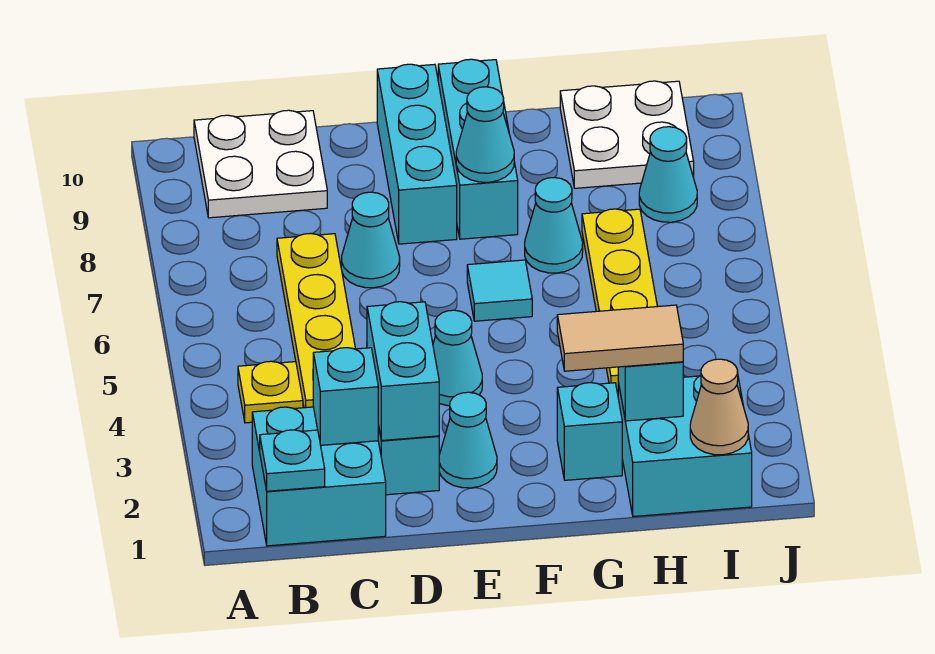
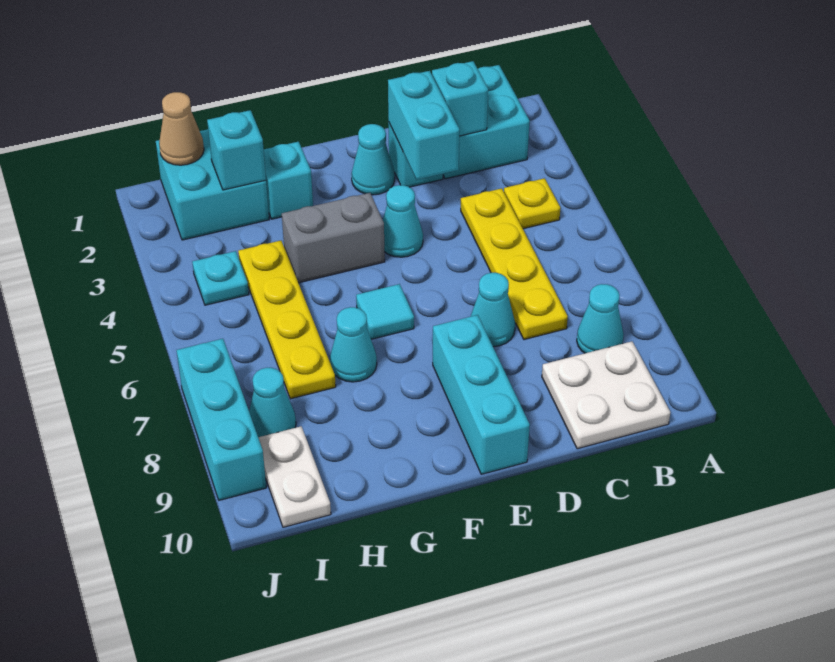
cyan 1x1 plate [260,430,325,491] -> cyan 1x1 plate moved to [192,251,249,305]
none -> grey 1x2 brick [282,193,385,283]
cyan 1x3 brick [438,59,518,239] -> cyan 1x3 brick moved to [176,339,266,500]
cyan 1x1 cone [456,87,514,182] -> cyan 1x1 cone moved to [577,284,624,353]
tan 1x2 tile [557,305,683,371] -> none
white 2x2 plate [560,81,694,188] -> white 1x2 plate [258,426,331,527]

